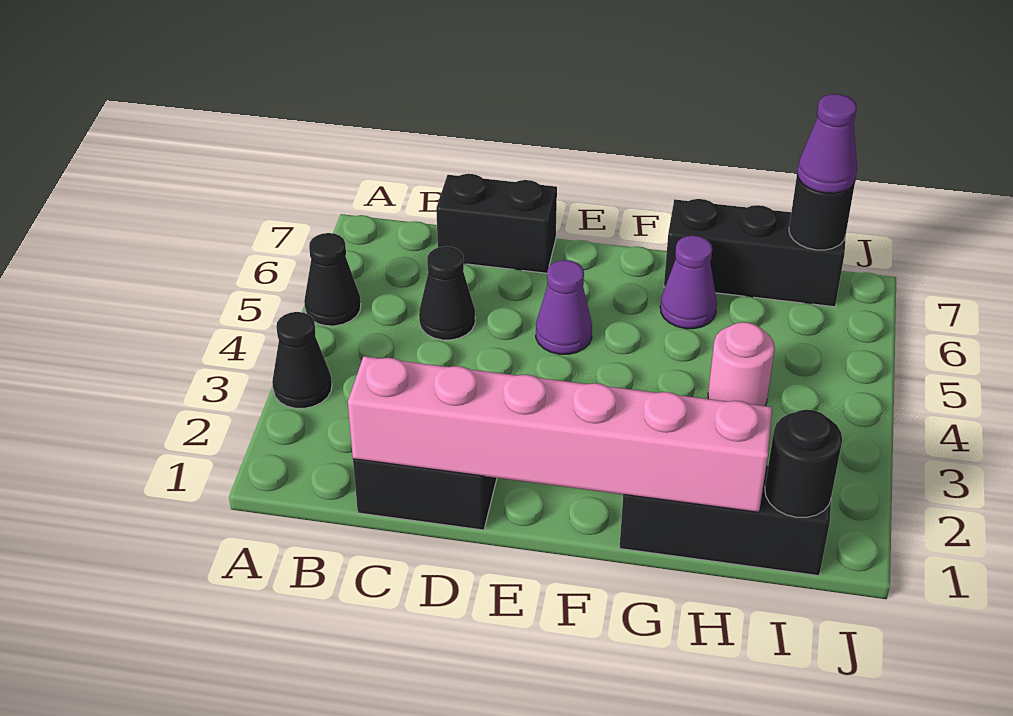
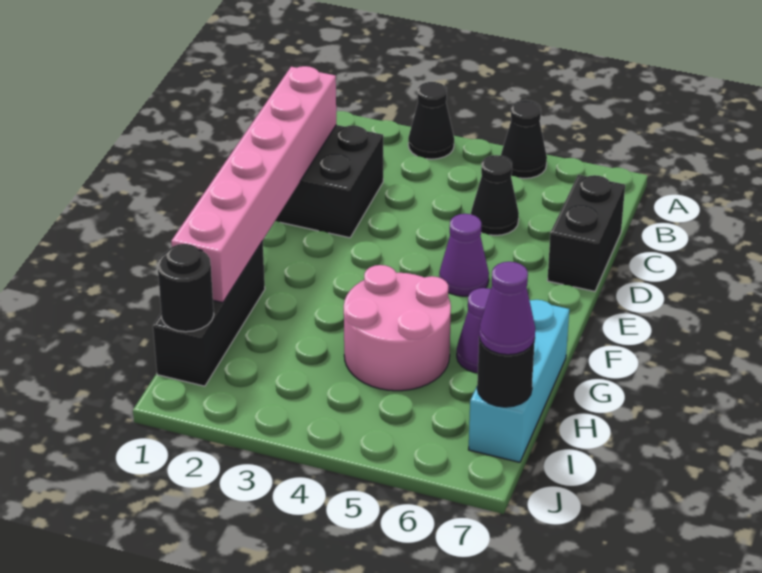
black 1x3 brick [664,199,846,307] -> cyan 1x3 brick [469,300,569,462]
pink 1x1 round brick [708,322,775,406] -> pink 2x2 round brick [344,265,451,391]

